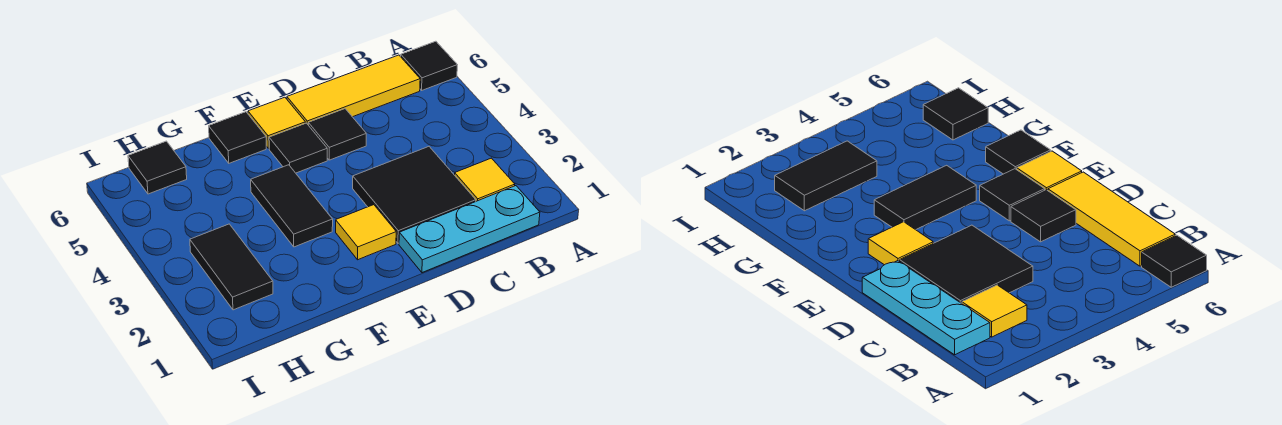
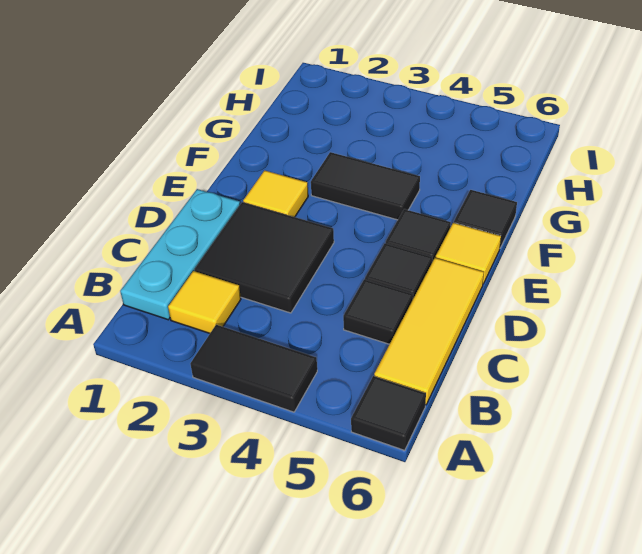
black 1x2 tile [190,224,273,310] -> black 1x2 tile moved to [190,325,317,412]
black 1x1 tile [128,141,187,194] -> black 1x1 tile moved to [343,279,413,344]

